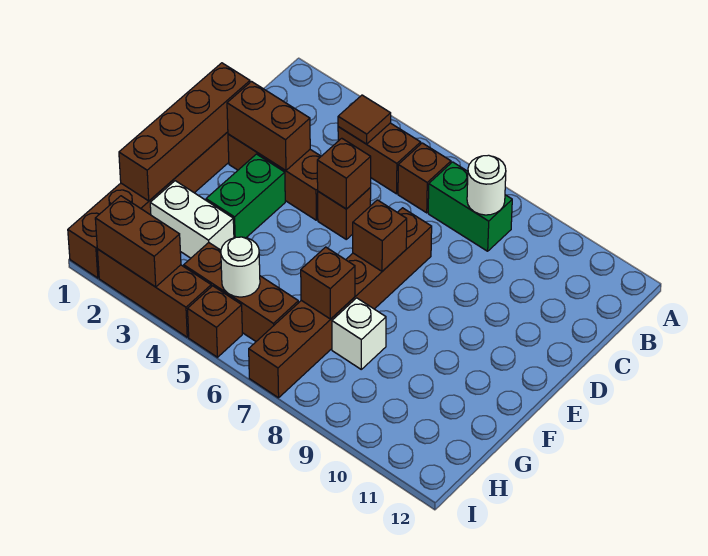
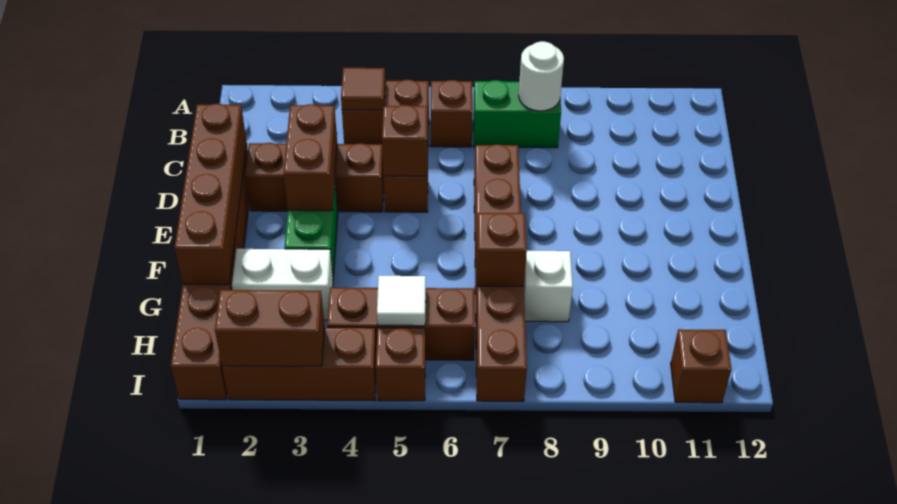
brown 1x2 brick [227,82,310,170] -> brown 1x2 brick turned to [283,104,337,211]
brown 1x1 brick [353,200,407,271] -> brown 1x1 brick moved to [671,329,731,403]
white 1x1 round brick [221,237,260,297] -> white 1x1 tile [377,276,426,326]

